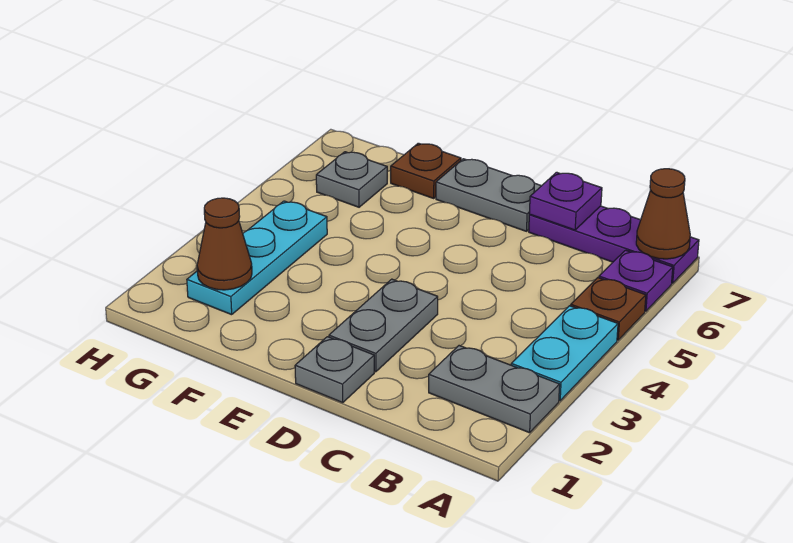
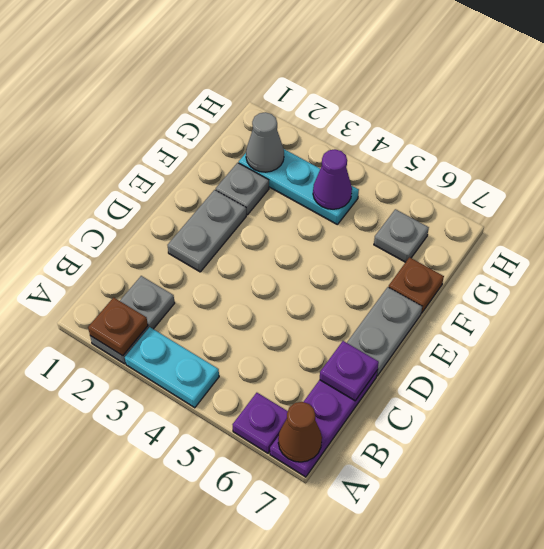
brown 1x1 plate [571,278,646,340] -> brown 1x1 plate moved to [88,297,148,356]
grey 1x1 plate [295,337,374,403] -> grey 1x1 plate moved to [216,163,269,215]
grey 1x2 plate [329,279,438,372] -> grey 1x2 plate turned to [168,190,246,272]
brown 1x1 cone [197,198,252,290] -> grey 1x1 cone [246,112,284,172]
none -> purple 1x1 cone [313,149,352,209]

